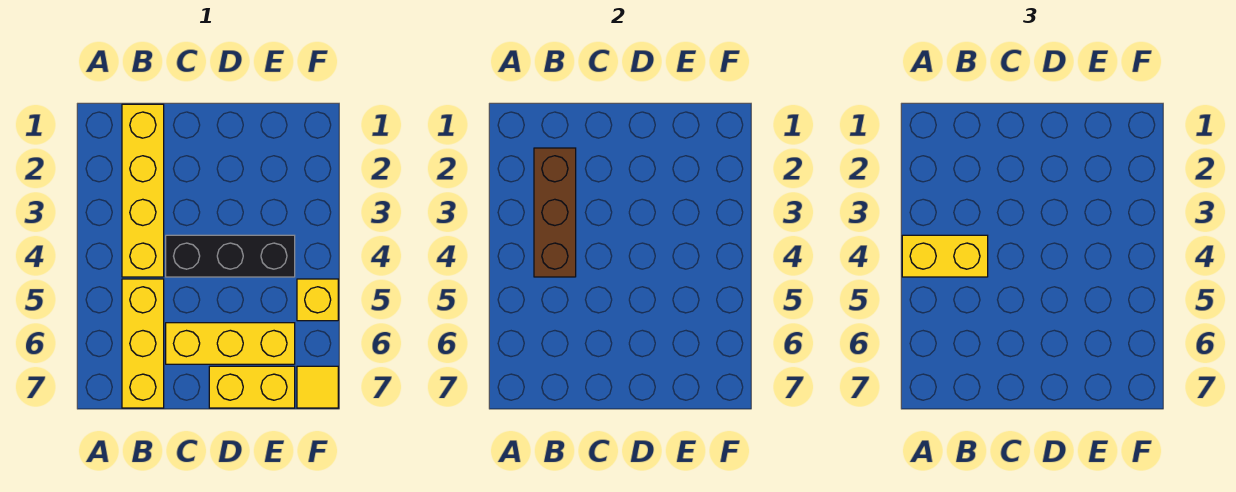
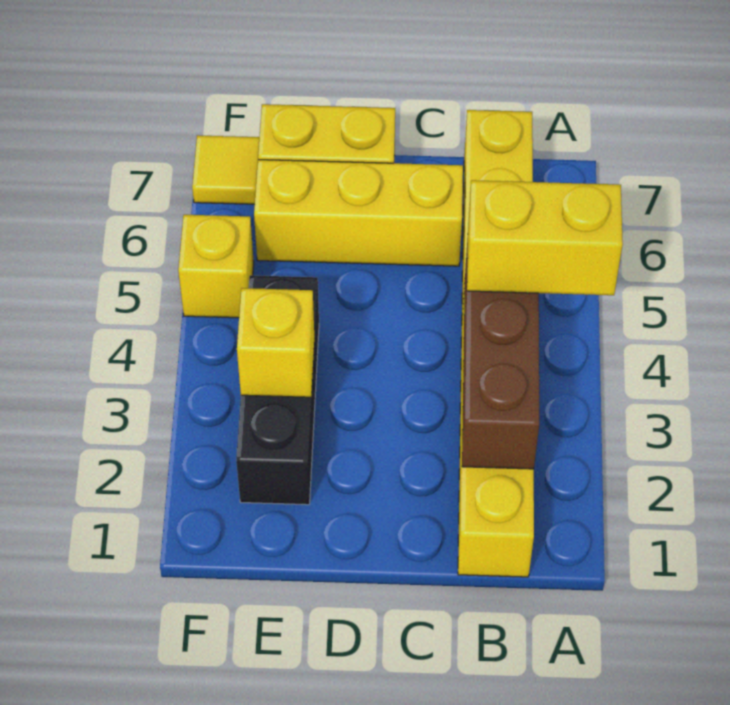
black 1x3 brick [166,235,295,277] -> black 1x3 brick turned to [236,275,319,505]
none -> yellow 1x1 brick [237,288,314,397]

